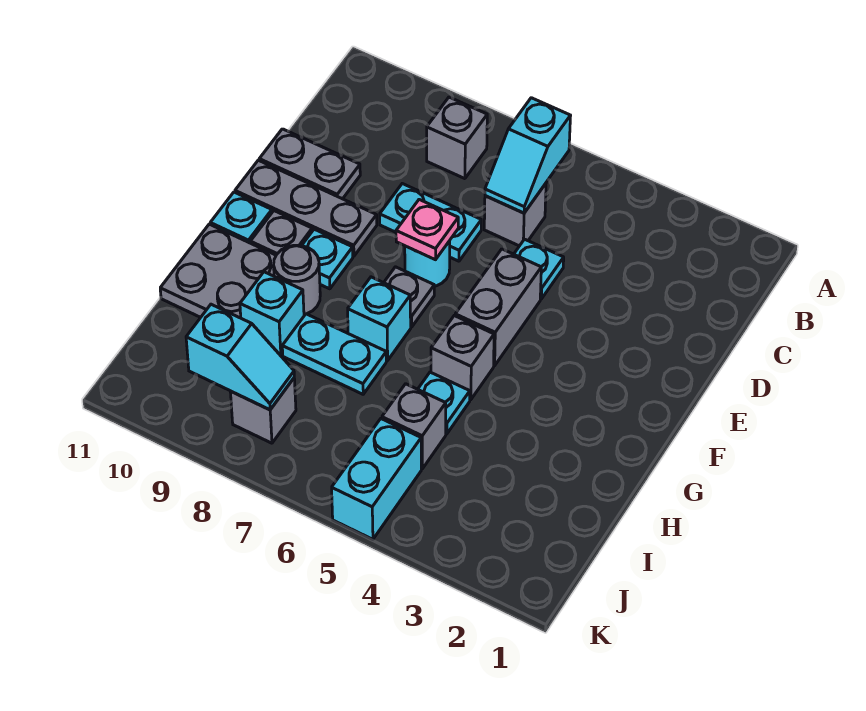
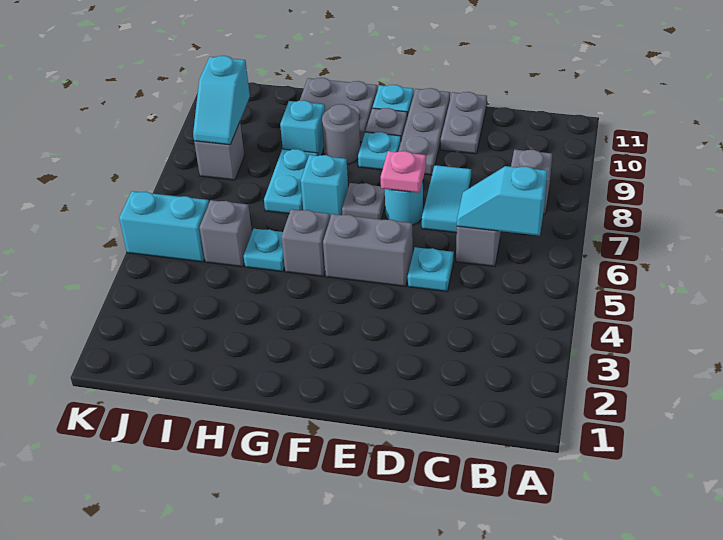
cyan 1x2 plate [380,184,481,261] -> cyan 1x2 tile [422,165,471,233]

